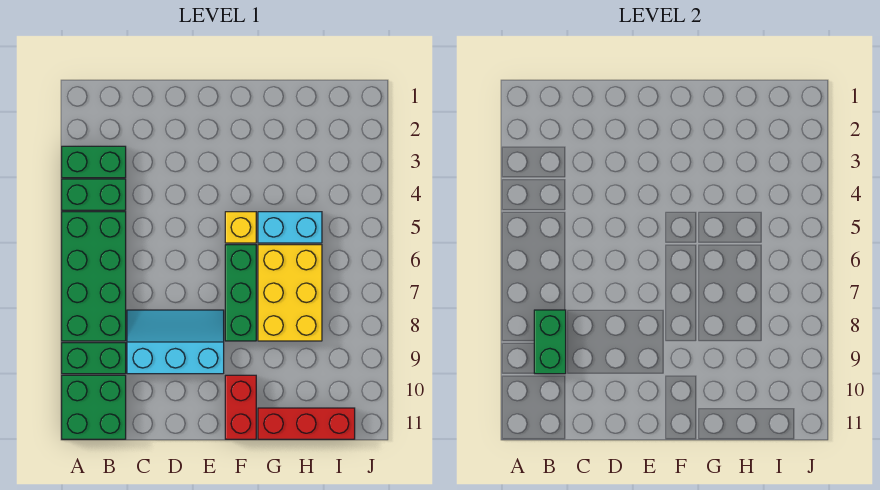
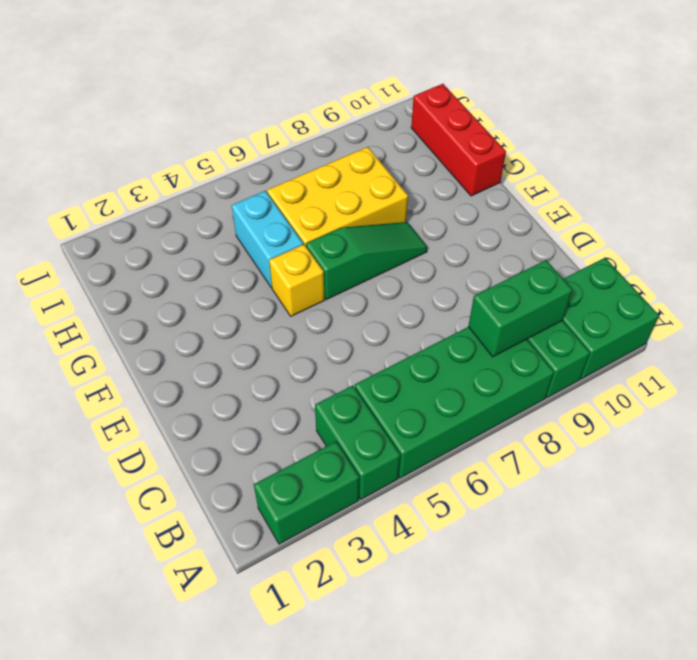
green 1x2 brick [62,146,126,178] -> green 1x2 brick turned to [254,442,359,544]
cyan 2x3 slope [127,310,224,374] -> none
green 1x3 brick [225,245,256,341] -> green 1x3 slope [306,222,427,300]
red 1x2 brick [225,375,256,439] -> none

